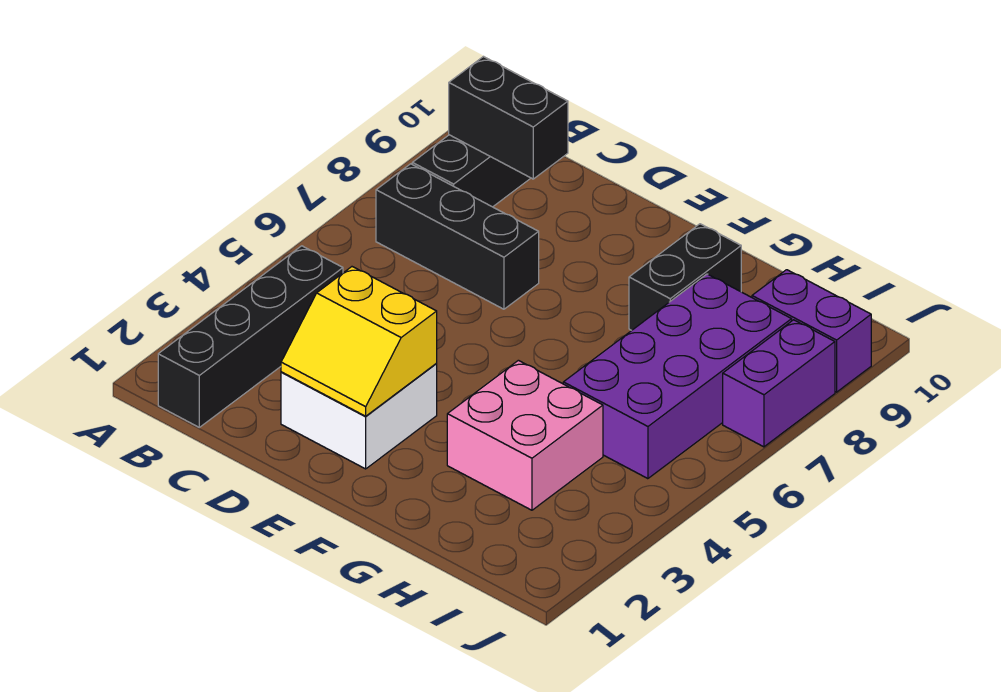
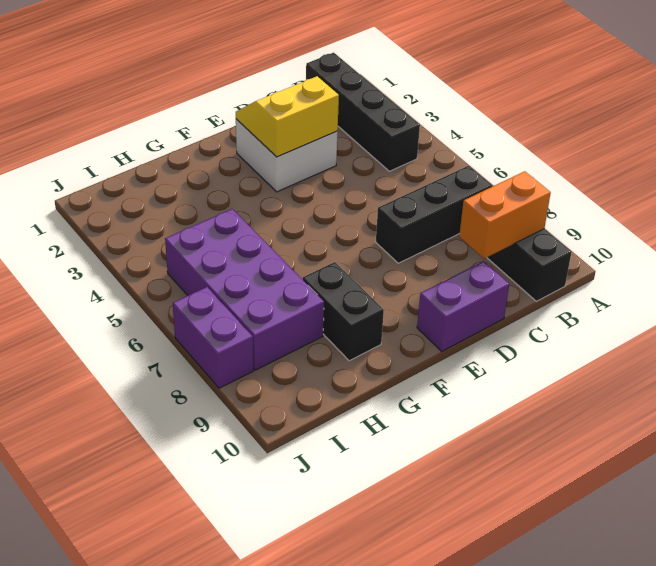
black 1x2 brick [449,57,568,179] -> orange 1x2 brick [459,171,551,259]
pink 2x2 brick [447,360,603,510] -> none
purple 1x2 brick [752,270,871,392] -> purple 1x2 brick moved to [417,261,509,351]

